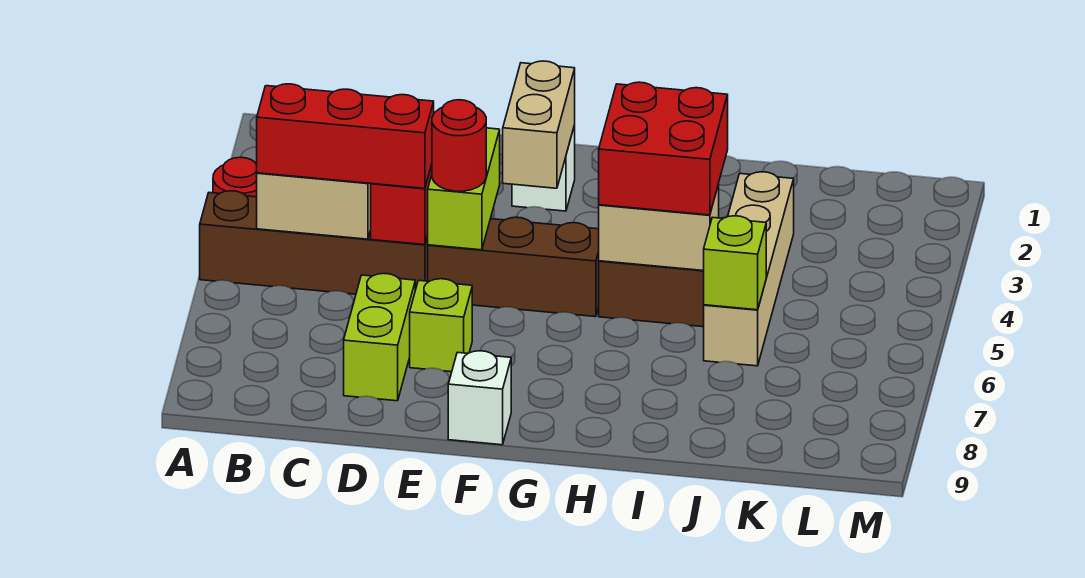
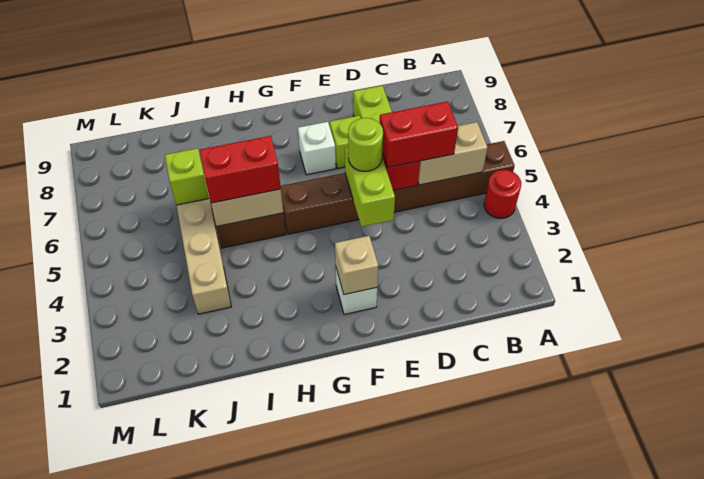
red 1x3 brick [257,84,434,188] -> red 1x2 brick [380,102,458,167]
red 1x1 round brick [432,100,486,191] -> lime 1x1 round brick [348,118,383,171]
tan 1x2 brick [503,61,575,188] -> tan 1x1 brick [335,236,379,295]
white 1x1 brick [448,351,511,445] -> white 1x1 brick moved to [298,122,336,175]
red 2x2 brick [599,82,728,215] -> red 1x2 brick [199,136,281,203]

